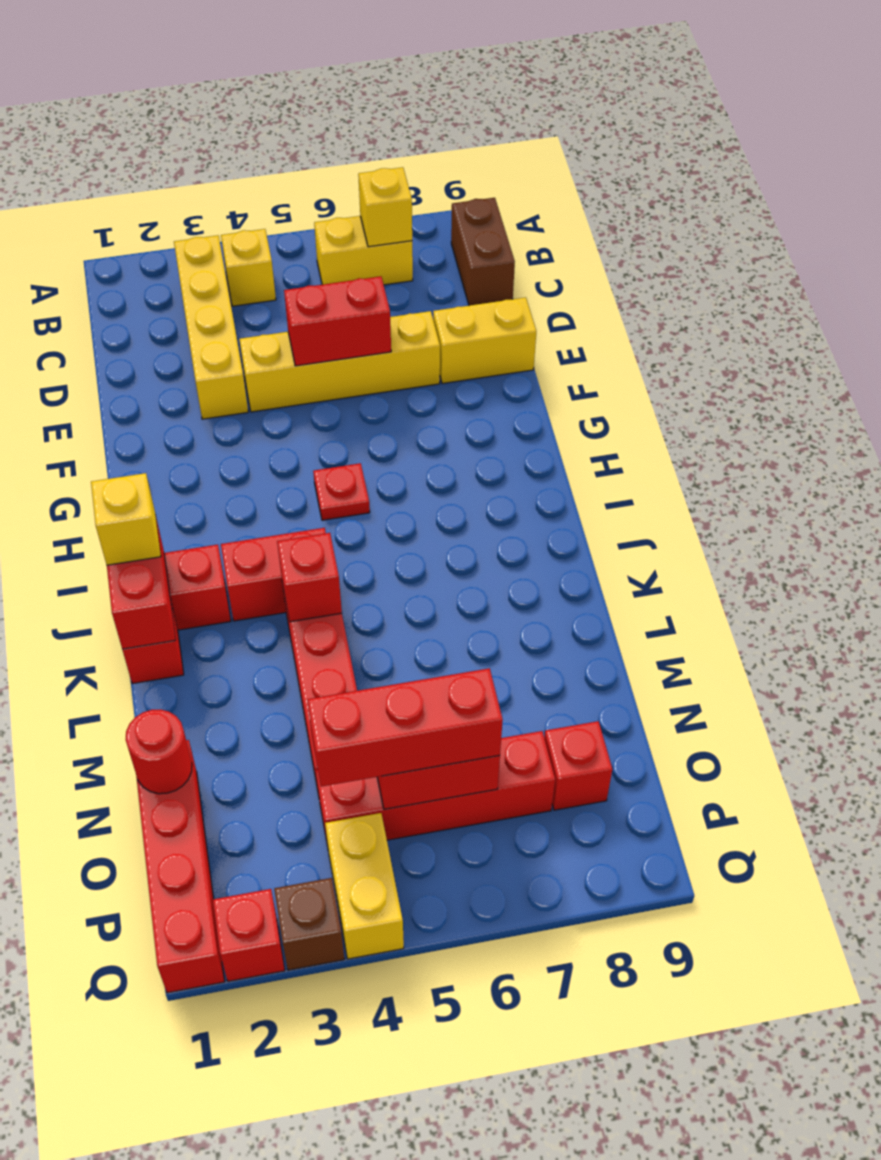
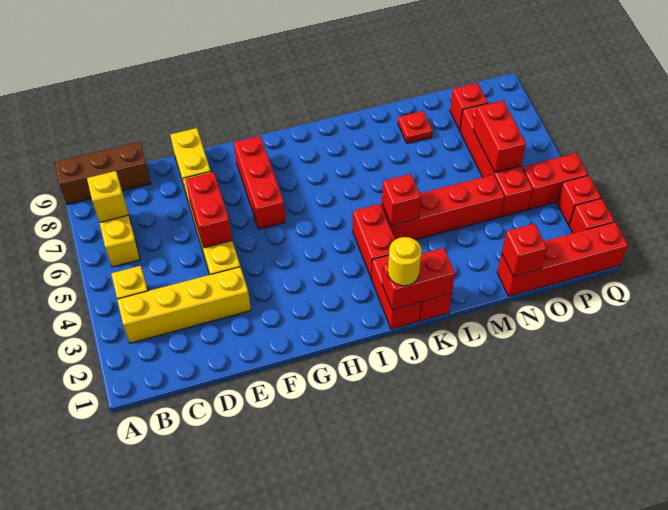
brown 1x2 brick [451,198,515,306] -> brown 1x3 brick [55,142,151,204]
red 1x1 plate [313,463,370,520] -> red 1x1 plate moved to [398,111,433,143]
yellow 1x1 brick [91,473,161,565] -> yellow 1x1 round brick [388,237,422,286]
red 1x1 round brick [125,710,192,794] -> red 1x1 brick [502,224,547,277]
red 1x3 brick [307,668,503,787] -> red 1x3 brick moved to [234,136,286,229]
yellow 1x2 brick [325,813,404,959] -> red 1x2 brick [523,153,588,209]
brown 1x1 brick [274,878,344,970] -> red 1x1 brick [557,175,601,225]

